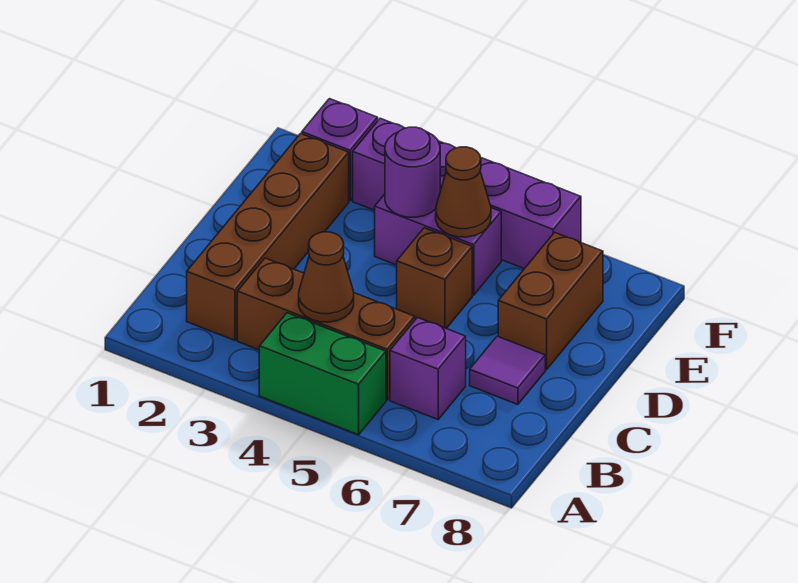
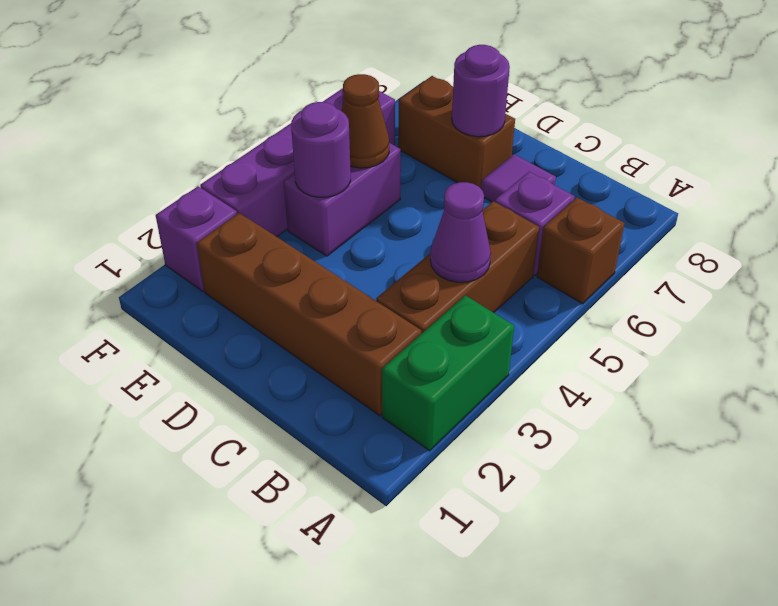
green 1x2 brick [259,313,386,435] -> green 1x2 brick moved to [382,295,514,451]
brown 1x1 cone [299,232,354,322] -> purple 1x1 cone [430,182,491,282]
brown 1x1 brick [397,228,472,328] -> brown 1x1 brick moved to [537,198,625,304]
none -> purple 1x1 round brick [452,45,510,137]

